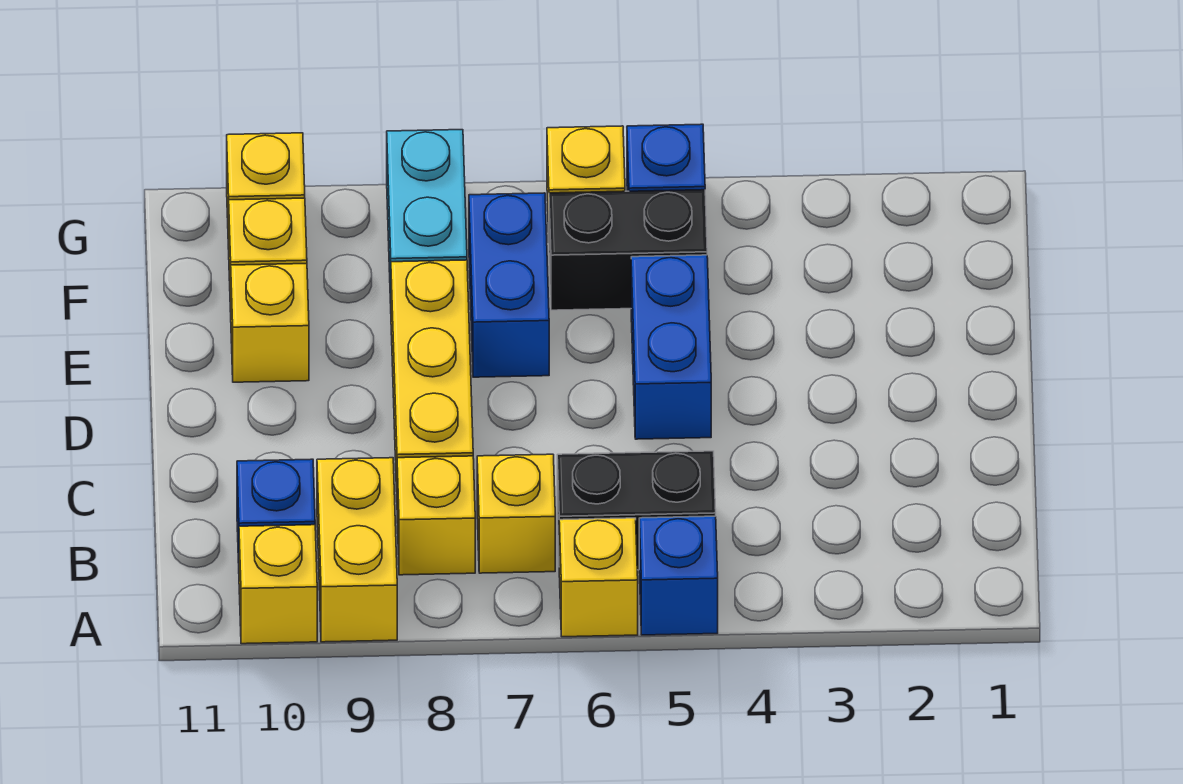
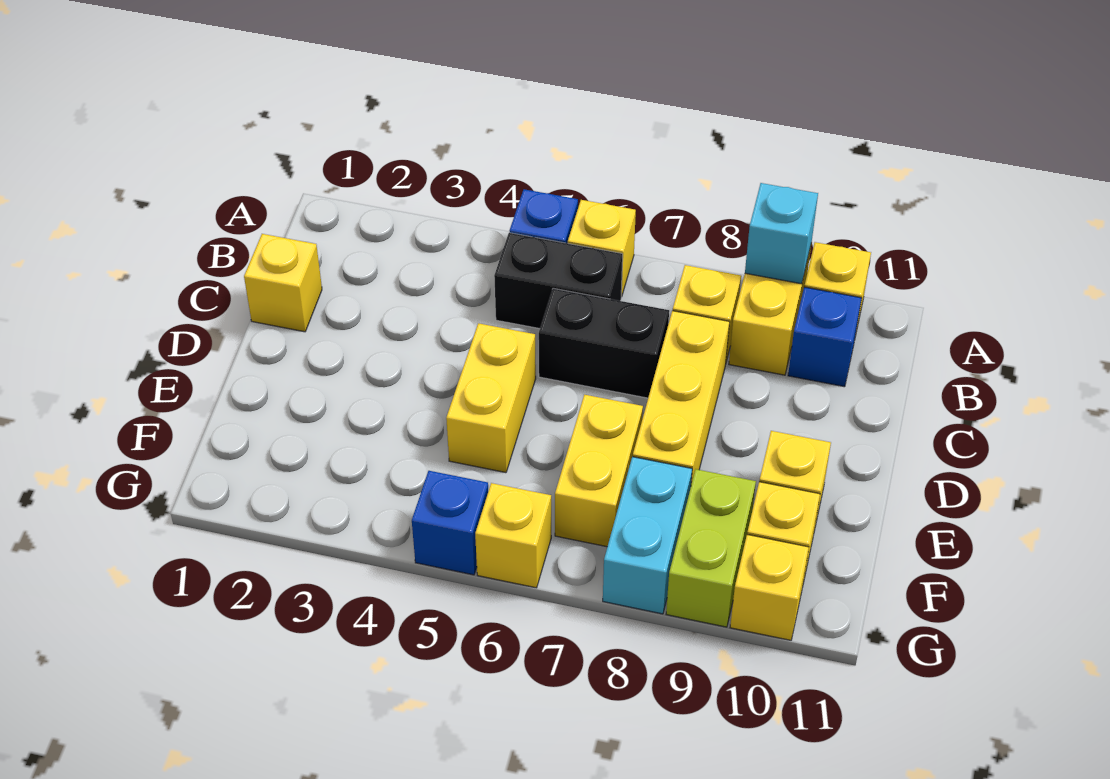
none -> cyan 1x1 brick [745,183,818,284]
yellow 1x1 brick [477,454,555,573] -> yellow 1x1 brick moved to [244,234,322,332]
blue 1x2 brick [631,255,711,439] -> yellow 1x2 brick [446,323,536,473]
blue 1x2 brick [469,193,549,377] -> yellow 1x2 brick [555,395,643,547]
black 1x2 brick [549,190,707,310] -> black 1x2 brick moved to [539,288,669,398]
none -> lime 1x2 brick [666,469,756,627]

